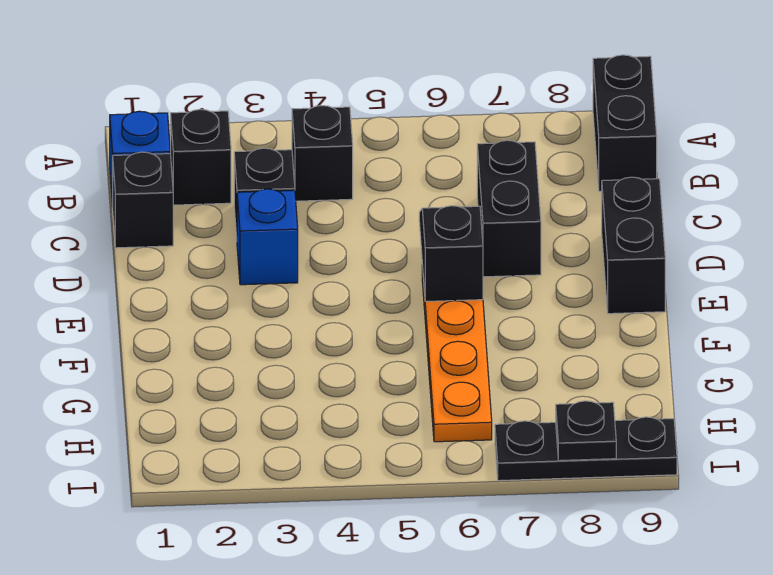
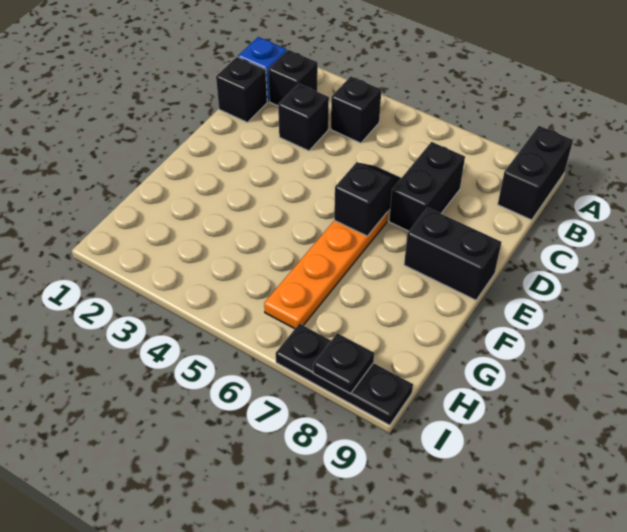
blue 1x1 brick [237,189,298,285] -> none
black 1x2 brick [602,177,665,314] -> black 1x2 brick turned to [404,208,501,300]

